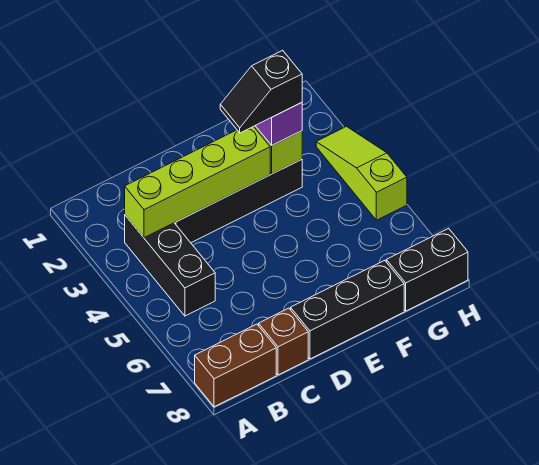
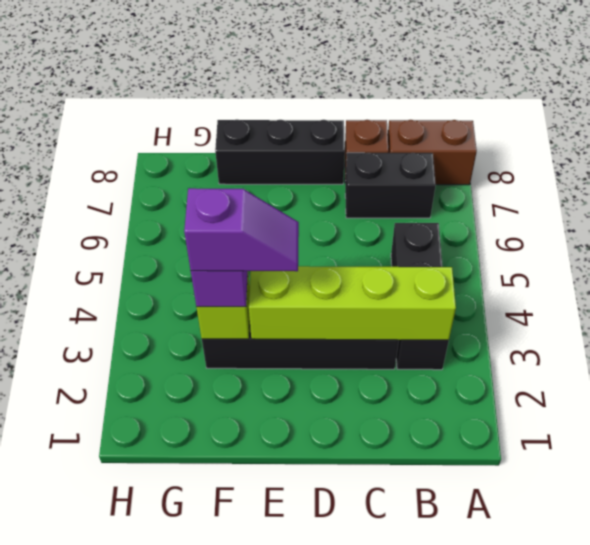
black 1x2 slope [220,50,302,133] -> purple 1x2 slope [184,188,299,271]
black 1x2 brick [386,228,468,311] -> black 1x2 brick moved to [345,153,436,218]
lime 1x3 slope [316,127,407,220] -> none

